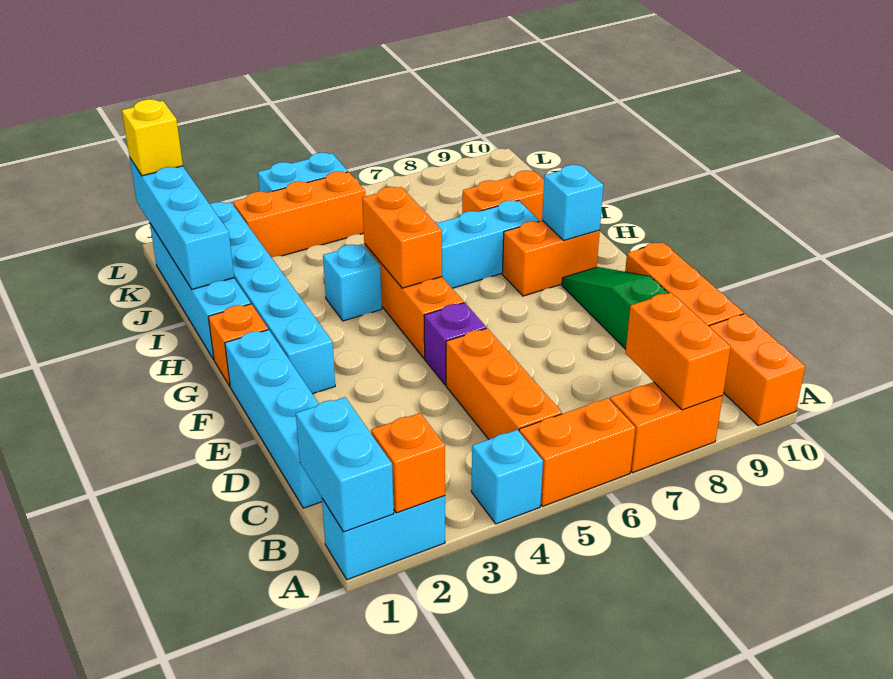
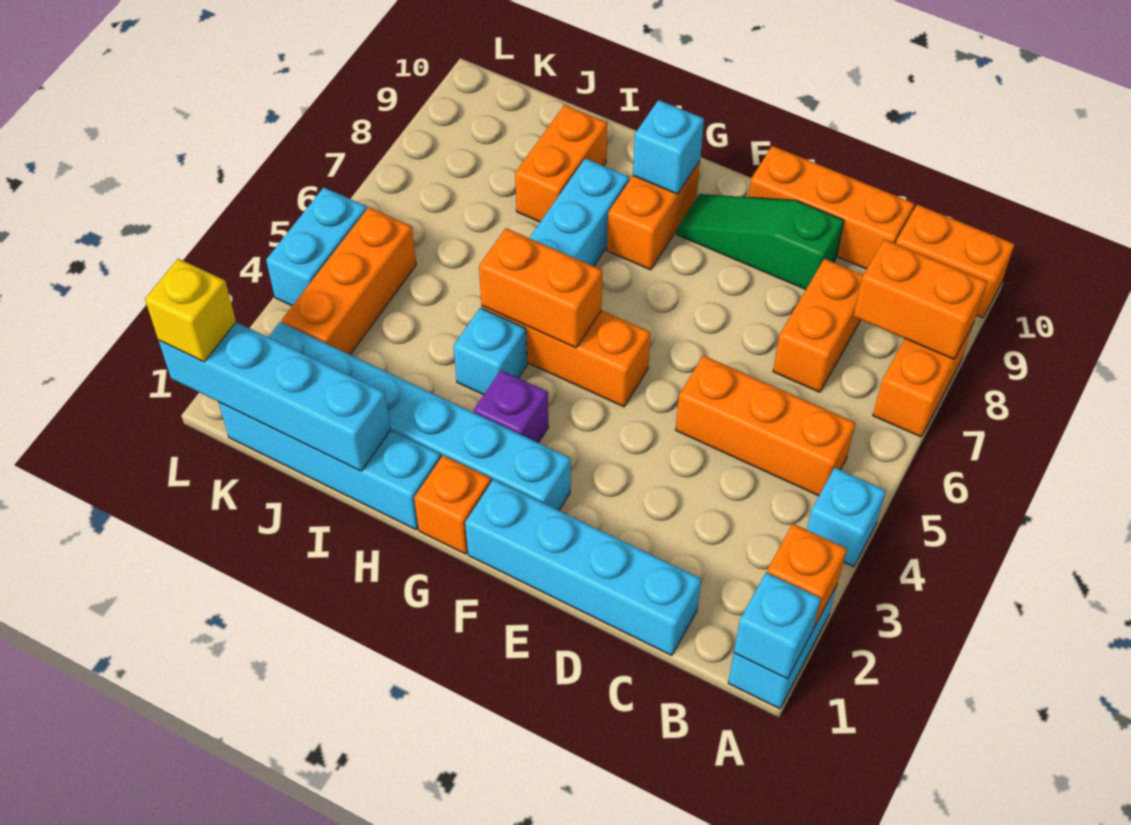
cyan 1x2 brick [296,397,394,532] -> cyan 1x1 brick [734,572,821,679]
orange 1x2 brick [519,398,635,506] -> orange 1x2 brick moved to [773,259,863,392]
purple 1x1 brick [424,303,486,385] -> purple 1x1 brick moved to [474,370,548,443]

